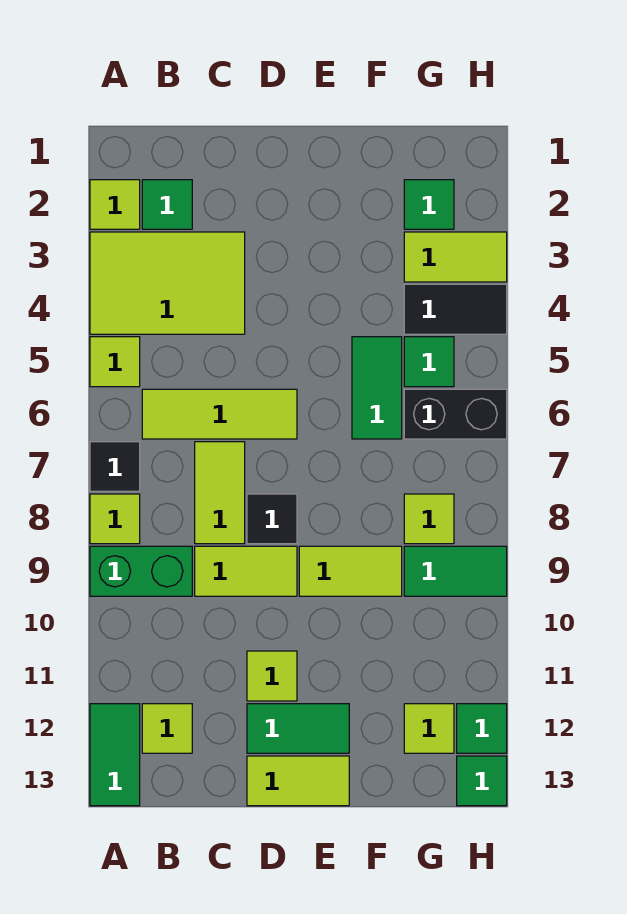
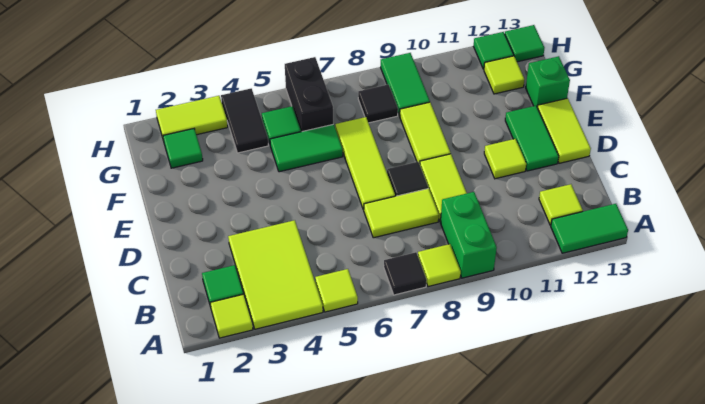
lime 1x3 tile [142,389,297,439] -> lime 1x3 tile moved to [335,117,395,210]
none -> green 1x1 brick [526,56,570,107]
lime 1x2 tile [404,232,507,282] -> lime 1x2 tile turned to [156,96,228,141]
lime 1x1 tile [404,494,454,544] -> black 1x1 tile [358,84,398,123]

